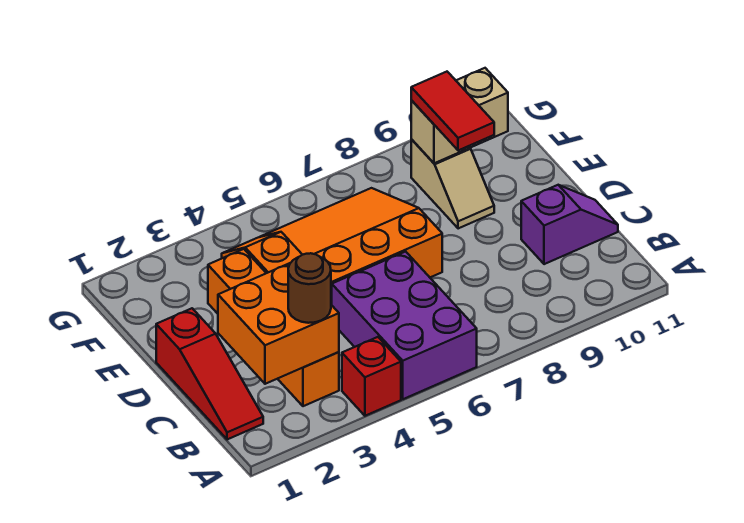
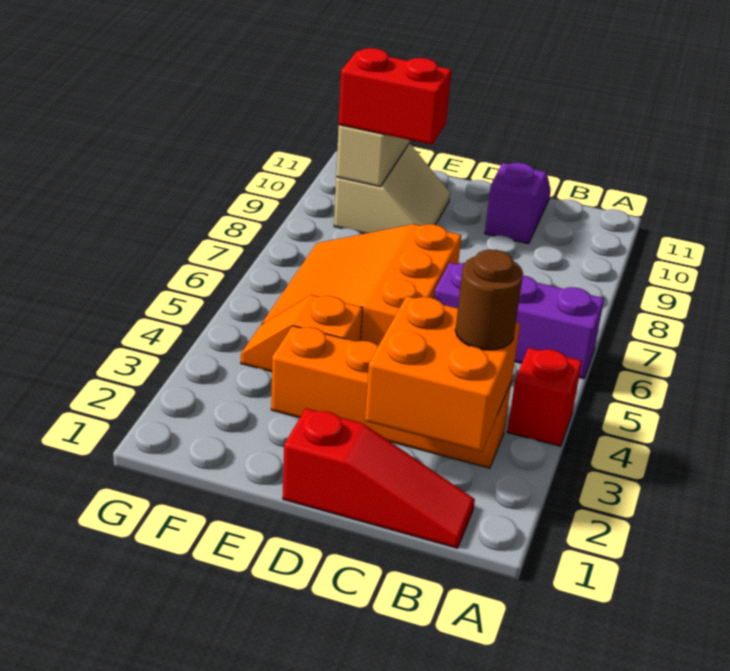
purple 2x3 brick [332,251,477,399] -> purple 1x3 brick [434,262,604,379]
tan 1x2 slope [411,139,494,229] -> tan 2x2 slope [334,144,450,234]
red 1x2 tile [411,72,494,151] -> red 1x2 brick [339,48,451,145]

